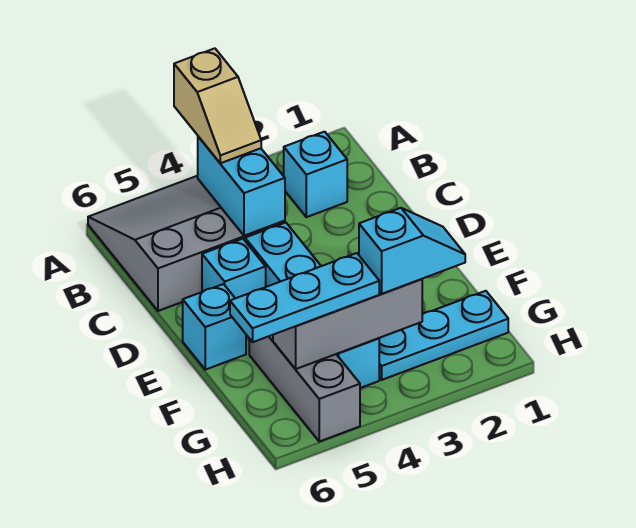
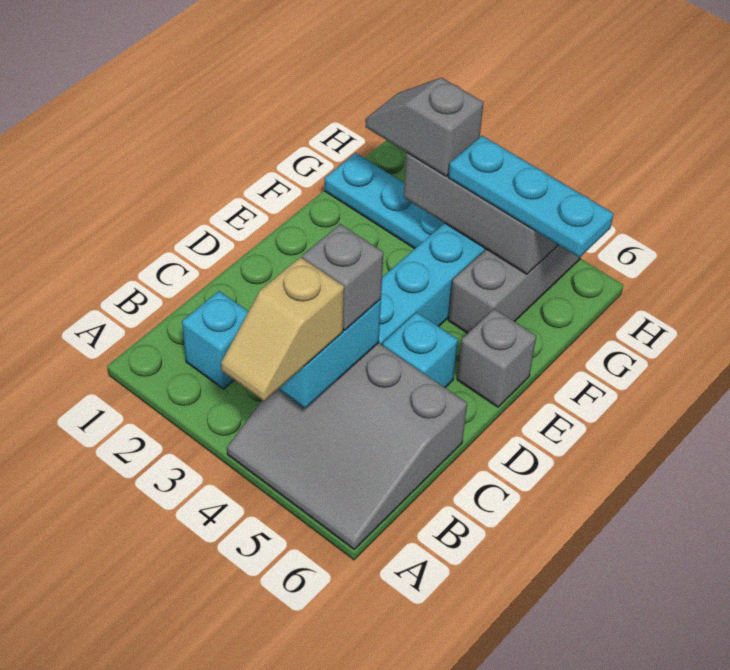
tan 1x2 slope [174,48,261,163] -> tan 1x2 slope turned to [221,257,344,401]
none -> grey 1x1 brick [302,224,384,330]
cyan 1x1 brick [183,284,246,370] -> grey 1x1 brick [457,309,536,407]
cyan 1x2 slope [359,208,465,294] -> grey 1x2 slope [365,78,484,176]

